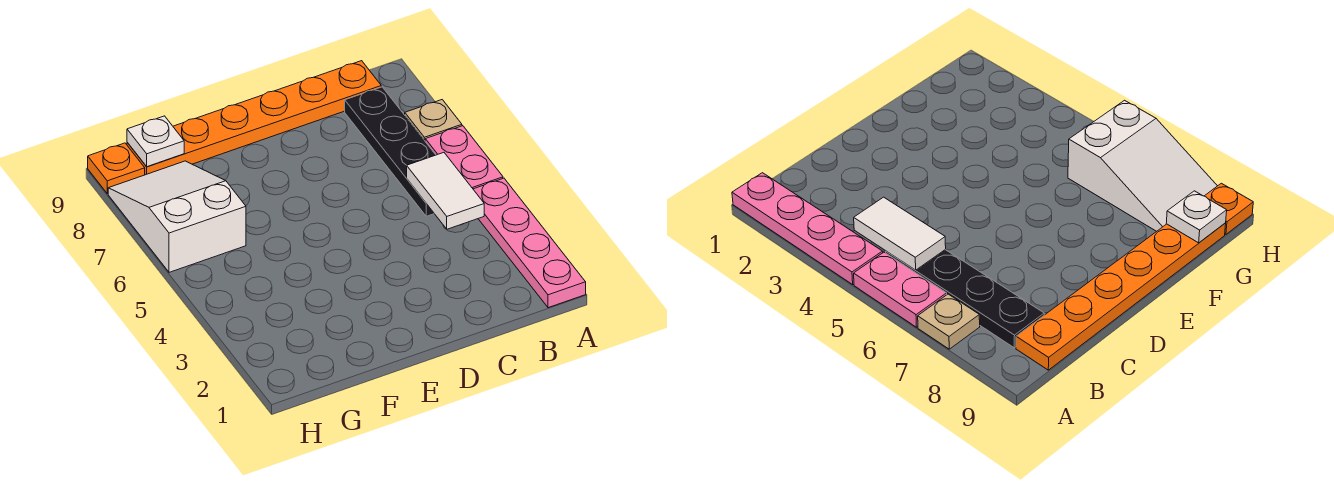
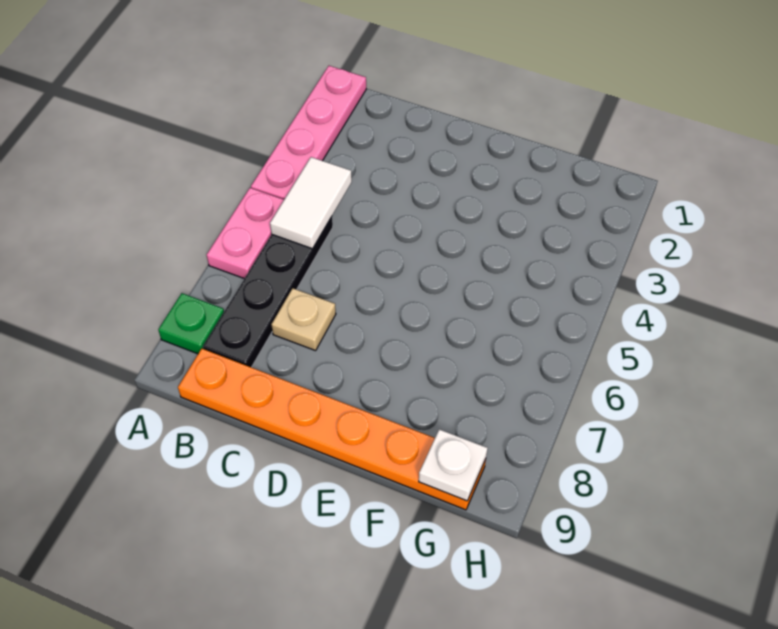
tan 1x1 plate [405,100,462,141] -> tan 1x1 plate moved to [271,288,336,351]
none -> green 1x1 plate [158,293,224,354]
white 2x3 slope [108,161,246,272] -> none
orange 1x1 plate [88,143,145,194] -> none

